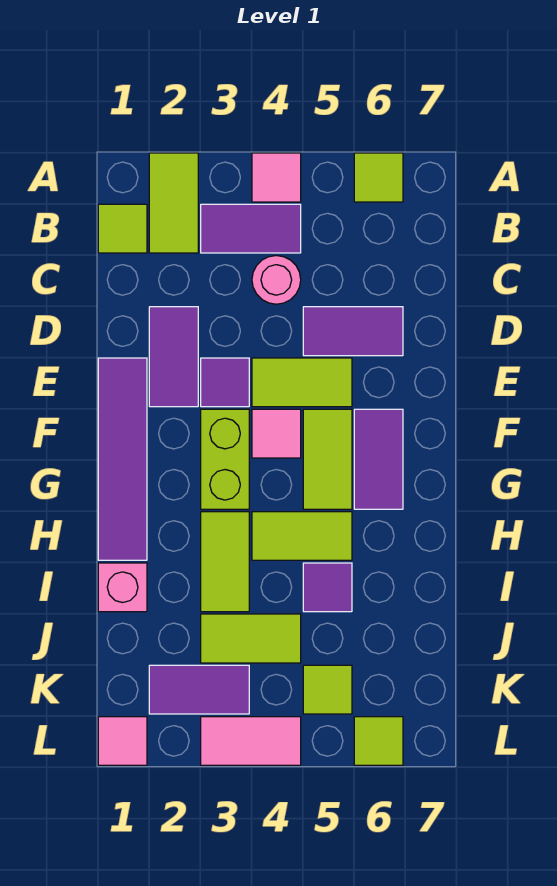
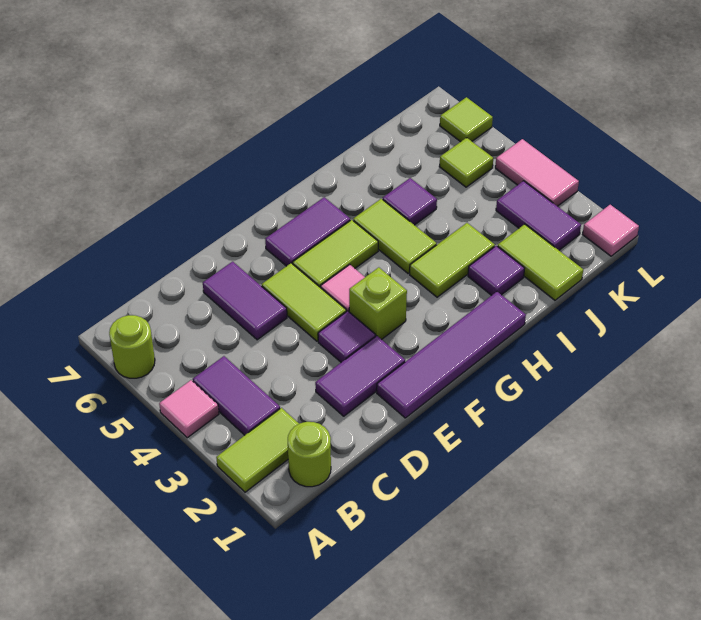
lime 1x1 tile [354,153,403,202] -> lime 1x1 round brick [109,315,155,378]
lime 1x1 tile [98,204,147,253] -> lime 1x1 round brick [288,422,331,487]
pink 1x1 round brick [252,256,301,304] -> none
lime 1x2 brick [201,409,249,509] -> lime 1x1 brick [349,267,407,340]
pink 1x1 brick [98,563,147,612] -> none
none -> purple 1x1 tile [468,246,525,295]
lime 1x2 tile [201,614,301,663] -> lime 1x2 tile moved to [498,224,583,300]

